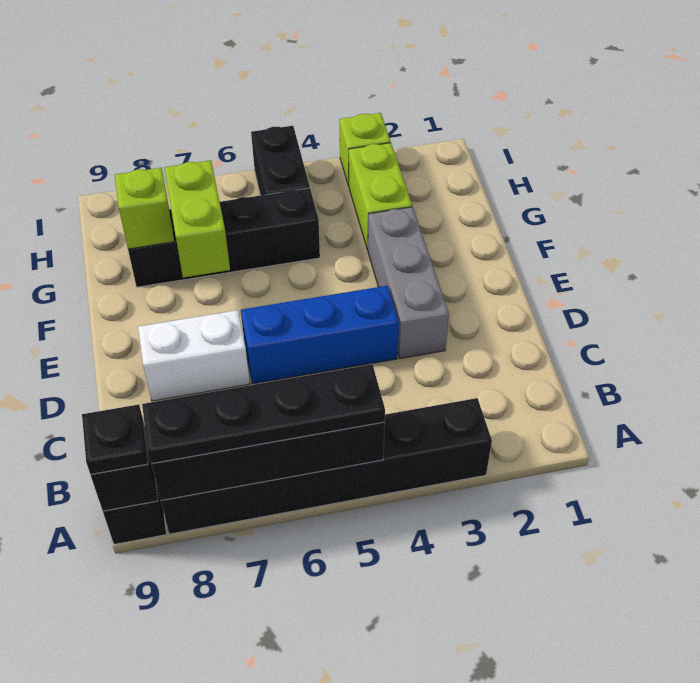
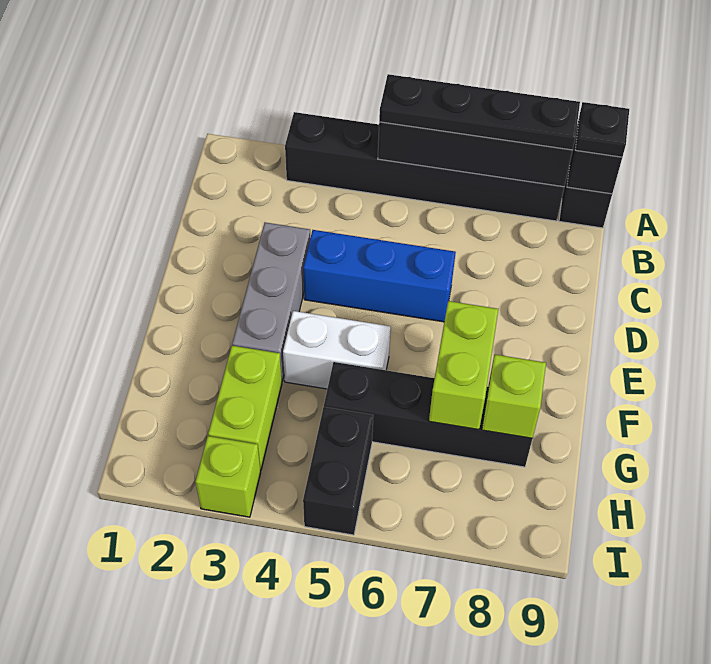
white 1x2 brick [138,310,250,401] -> white 1x2 brick moved to [283,311,391,389]

